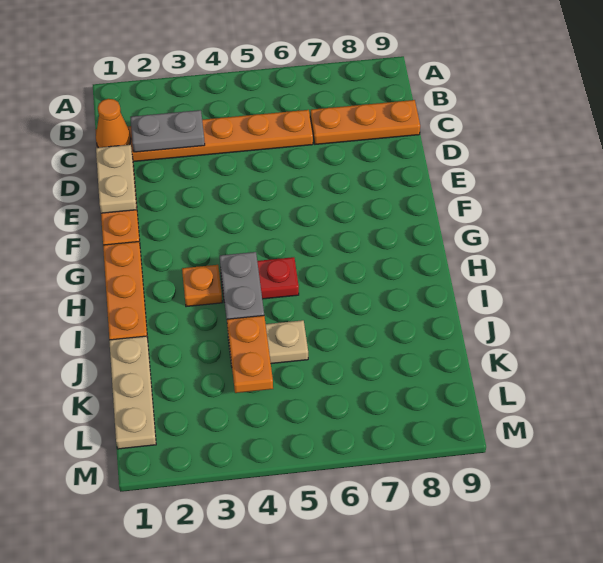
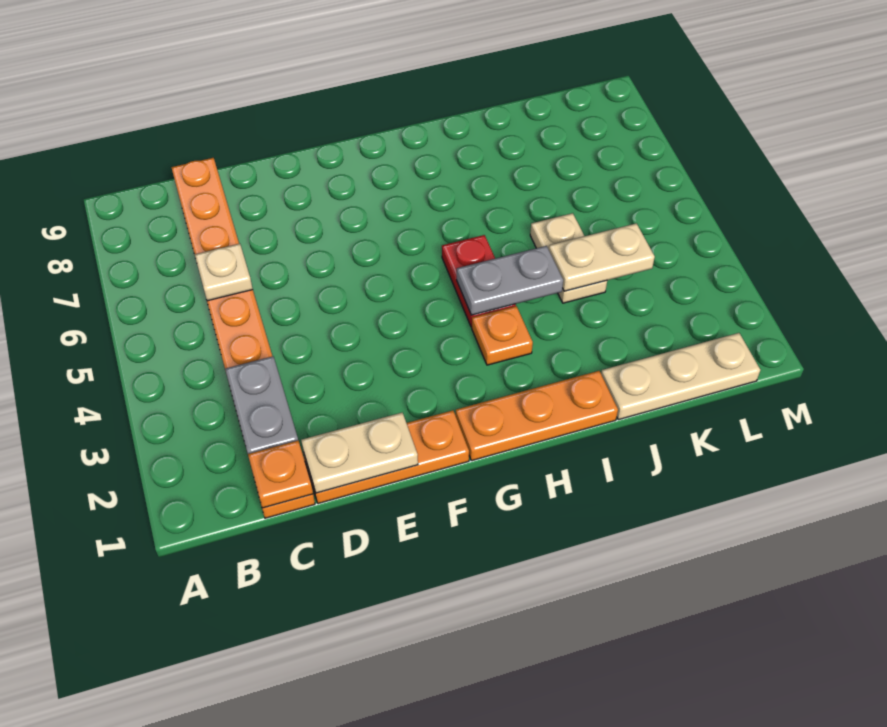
orange 1x1 cone [96,99,131,148] -> orange 1x1 plate [248,440,313,508]
none -> tan 1x1 plate [195,244,253,301]
orange 1x2 plate [227,316,273,393] -> tan 1x2 plate [549,223,655,291]

